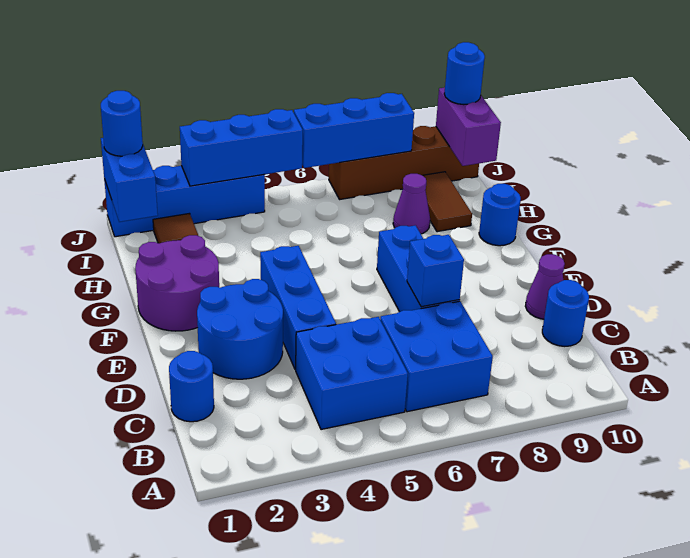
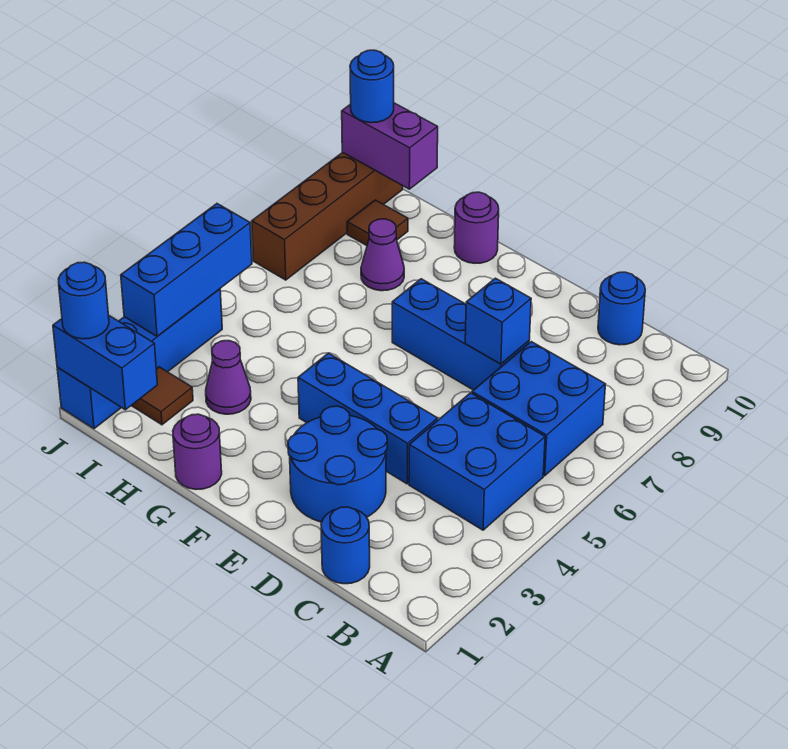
purple 1x1 cone [525,254,565,319] -> purple 1x1 cone moved to [206,341,251,414]
purple 2x2 round brick [135,235,219,331] -> purple 1x1 round brick [173,414,222,489]
blue 1x1 round brick [479,184,521,246] -> purple 1x1 round brick [454,192,499,263]
brown 1x2 tile [423,172,472,232] -> brown 1x1 tile [347,200,408,246]
blue 1x3 brick [294,93,414,168] -> none

